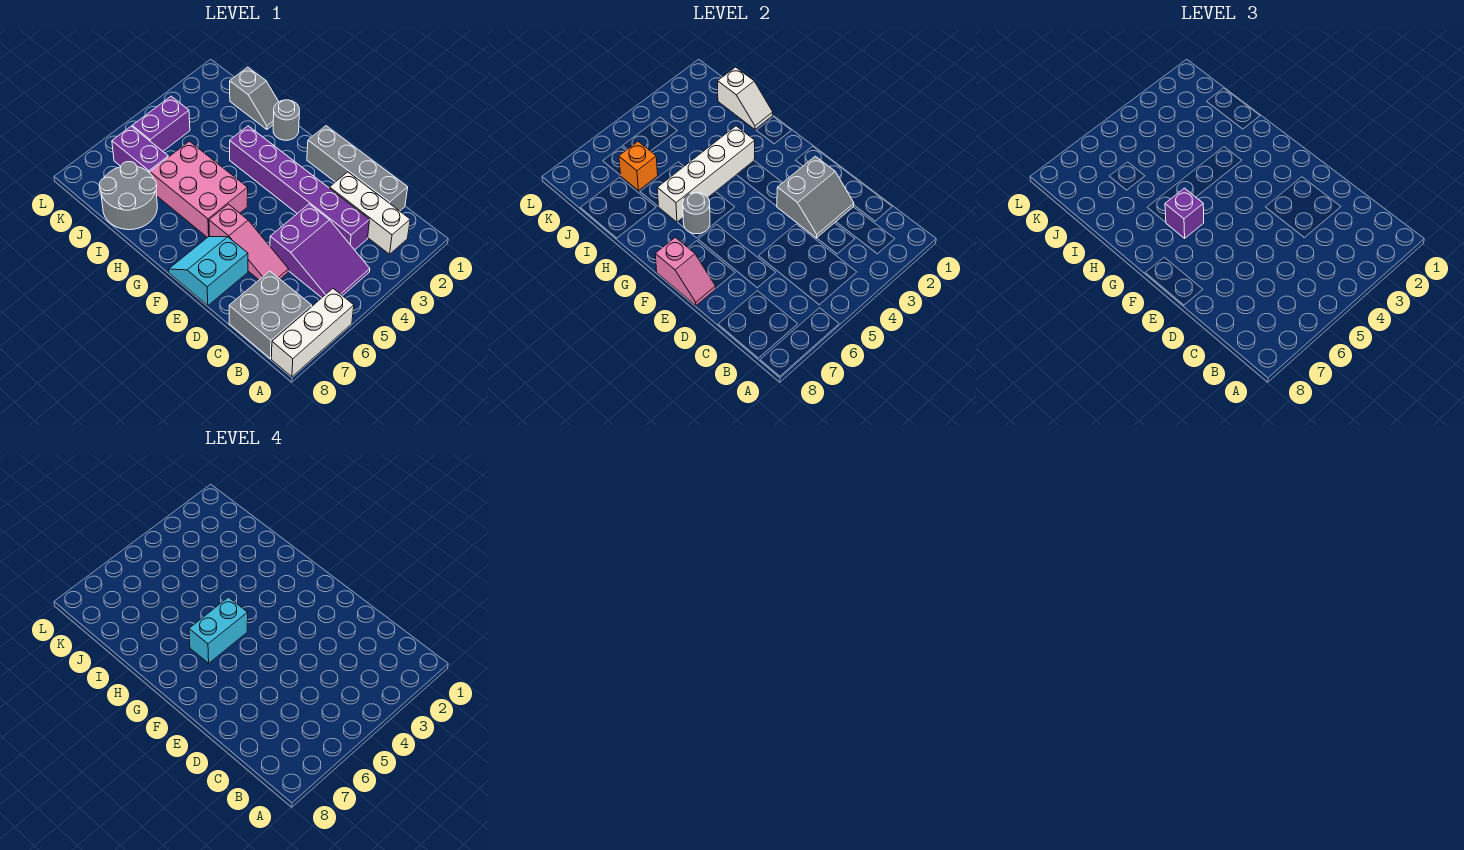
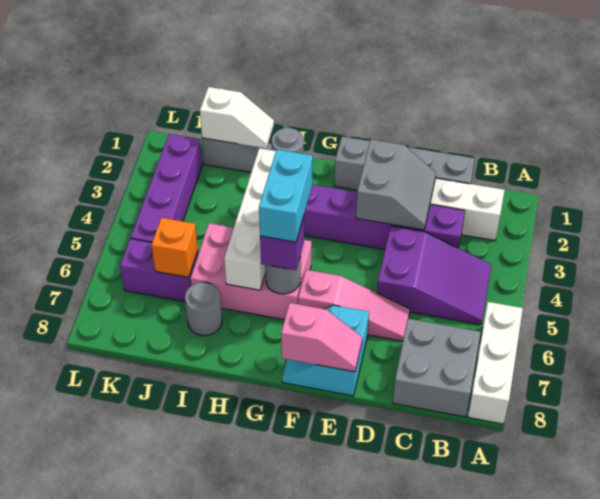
grey 2x2 round brick [99,162,157,230] -> grey 1x1 round brick [185,282,222,336]
purple 1x2 brick [132,96,190,151] -> purple 1x4 brick [131,134,202,242]

